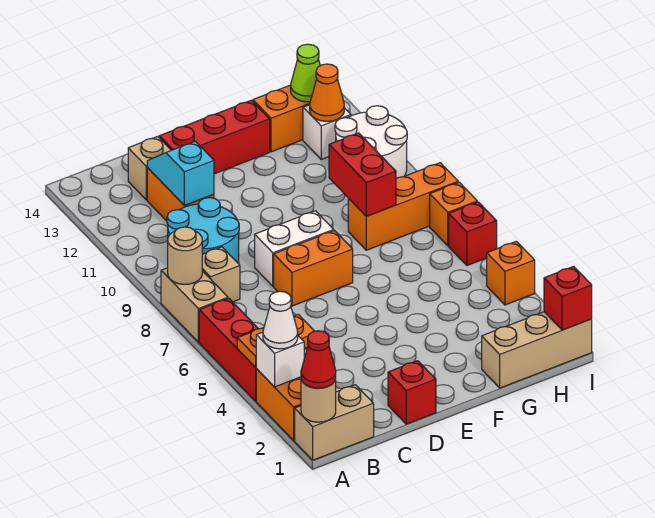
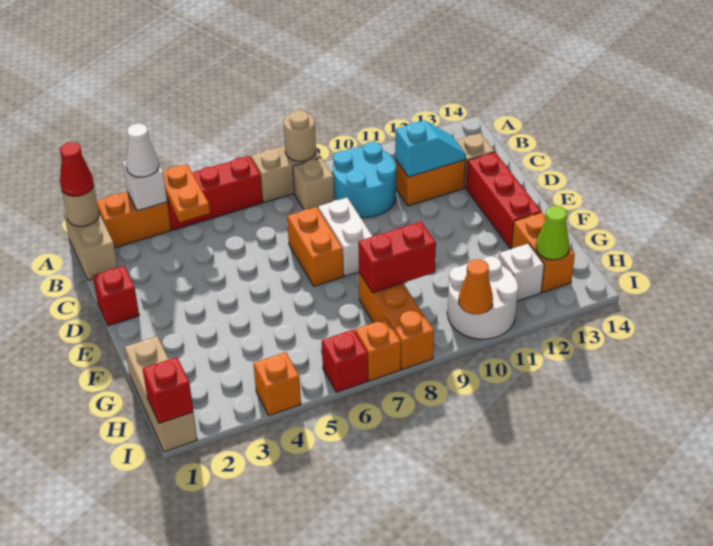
orange 1x1 cone [310,64,344,121] -> orange 1x1 cone moved to [459,259,493,315]

